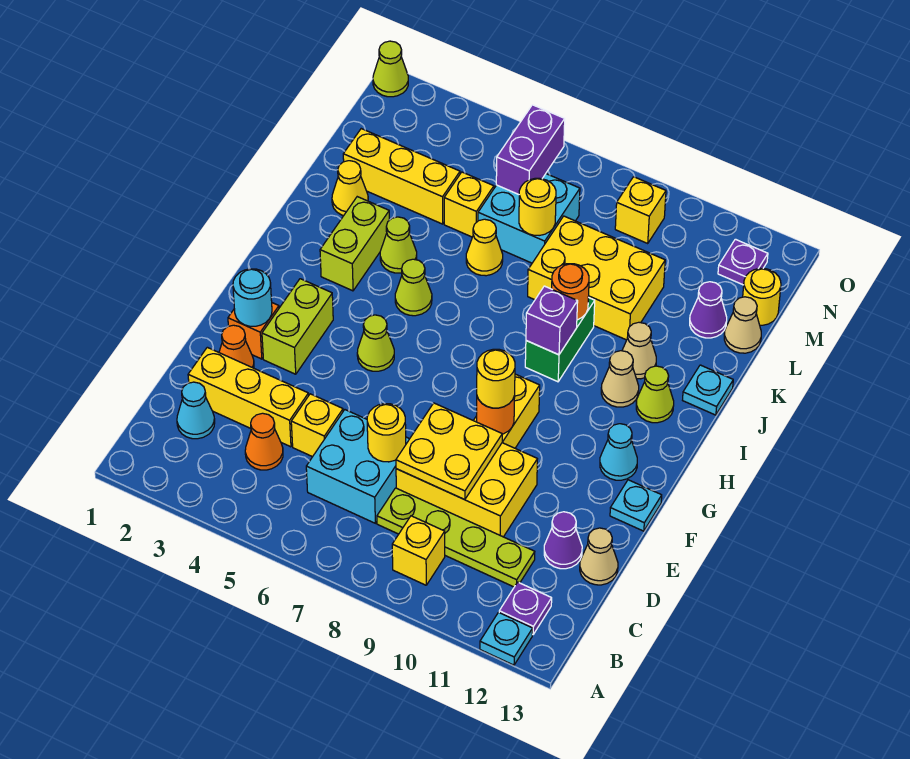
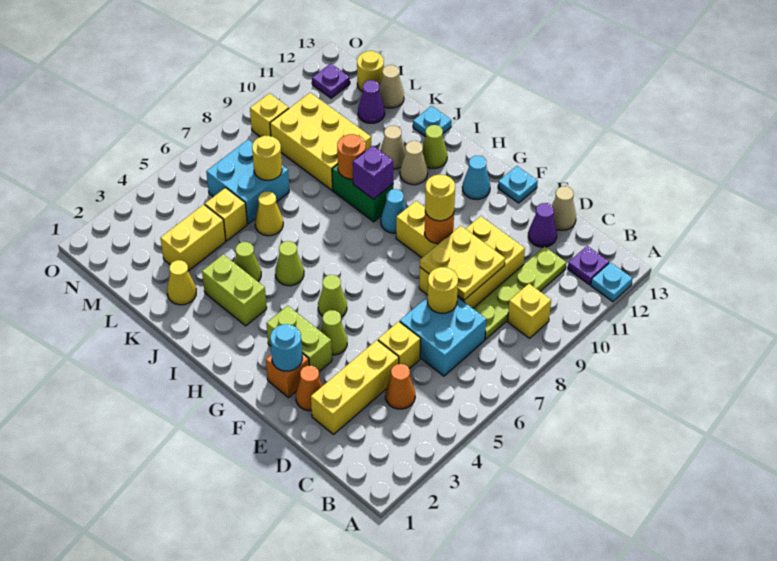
cyan 1x1 cone [177,382,215,439] -> cyan 1x1 cone moved to [381,189,406,233]
yellow 2x3 brick [528,216,665,340] -> yellow 2x3 brick turned to [270,93,371,190]
yellow 1x3 brick [343,129,460,224] -> yellow 1x2 brick [160,204,226,271]
purple 1x2 brick [496,105,565,194] -> none
lime 1x1 cone [373,41,408,97] -> lime 1x1 cone moved to [321,310,347,355]

